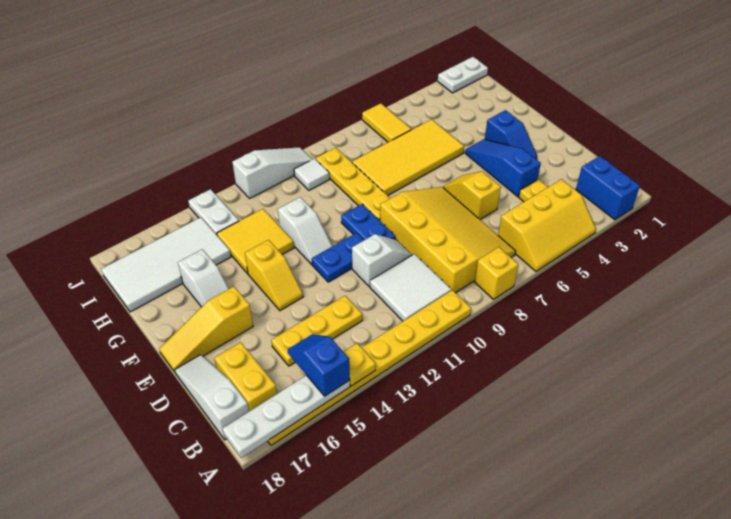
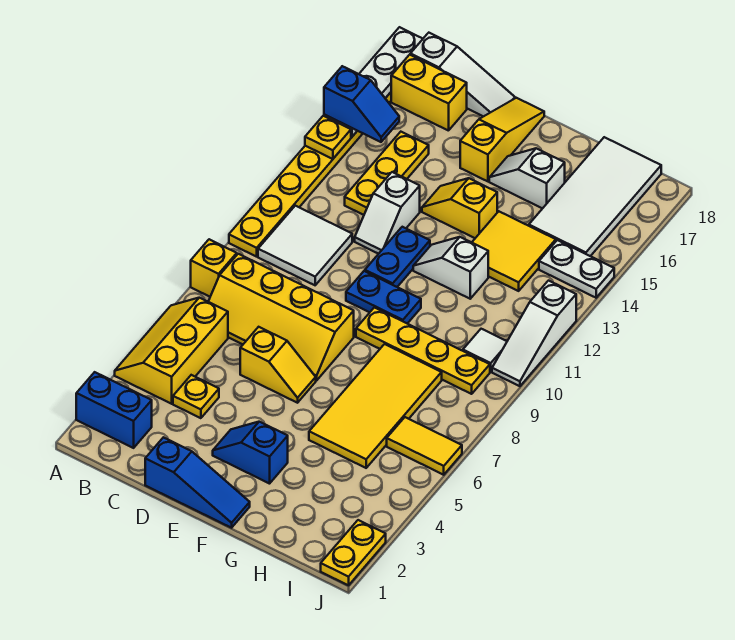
yellow 3x4 slope [380,187,516,293] -> yellow 2x4 slope [208,254,354,381]
blue 1x3 slope [465,139,541,197] -> blue 1x3 slope moved to [145,437,250,528]
white 1x2 slope [352,234,412,286] -> white 1x2 slope moved to [355,172,420,254]
white 1x2 plate [438,57,488,93] -> yellow 1x2 plate [321,520,386,585]

